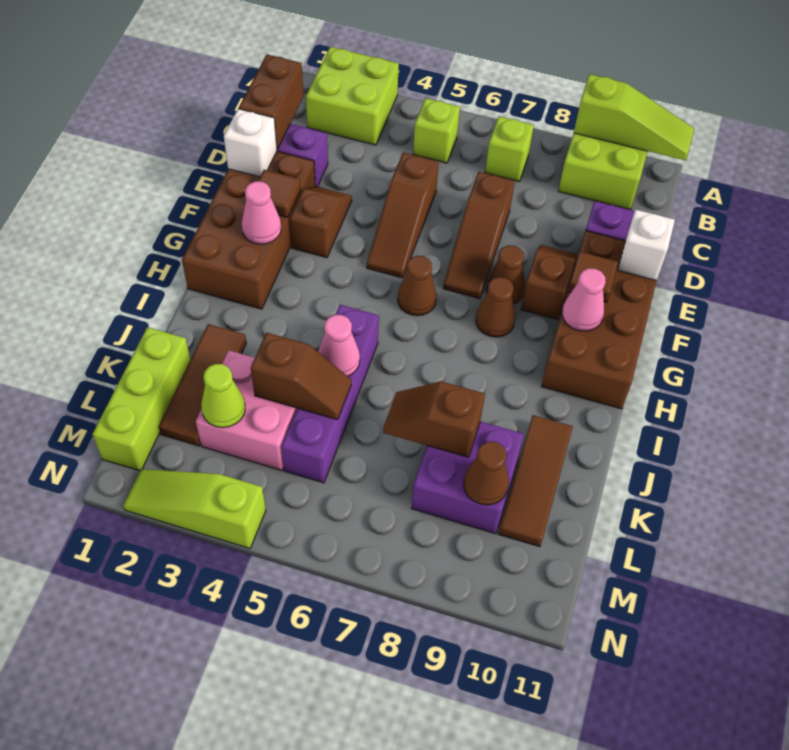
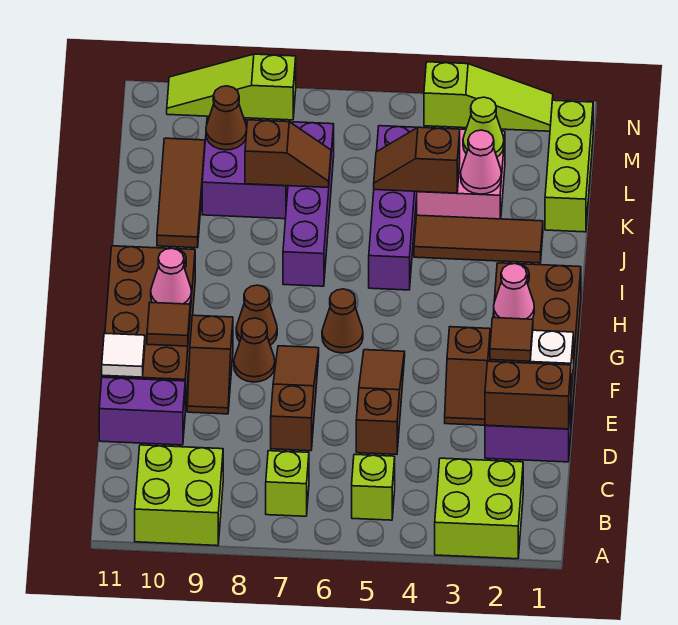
lime 1x3 slope [574,74,694,160] -> lime 1x3 slope moved to [167,54,296,120]
brown 1x2 brick [239,55,303,149] -> brown 1x2 brick turned to [485,361,571,429]
white 1x1 brick [618,209,675,281] -> white 1x1 tile [102,333,145,377]
none -> purple 1x4 brick [283,122,334,286]
brown 1x3 tile [159,324,246,446] -> brown 1x3 tile turned to [414,215,543,263]
pink 1x1 cone [318,315,360,376] -> pink 1x1 cone moved to [461,130,501,194]

